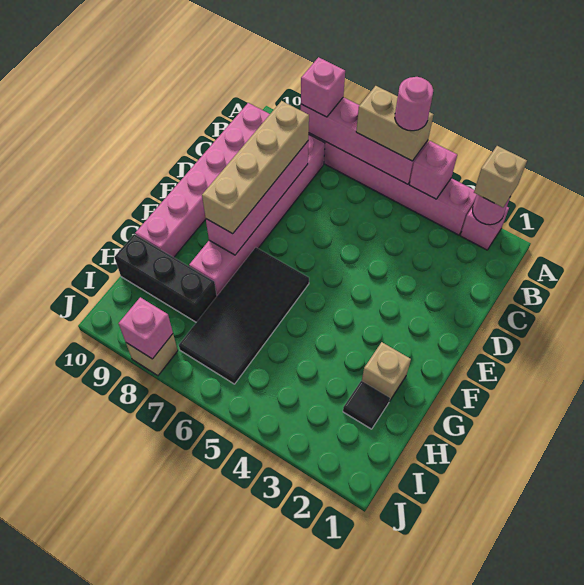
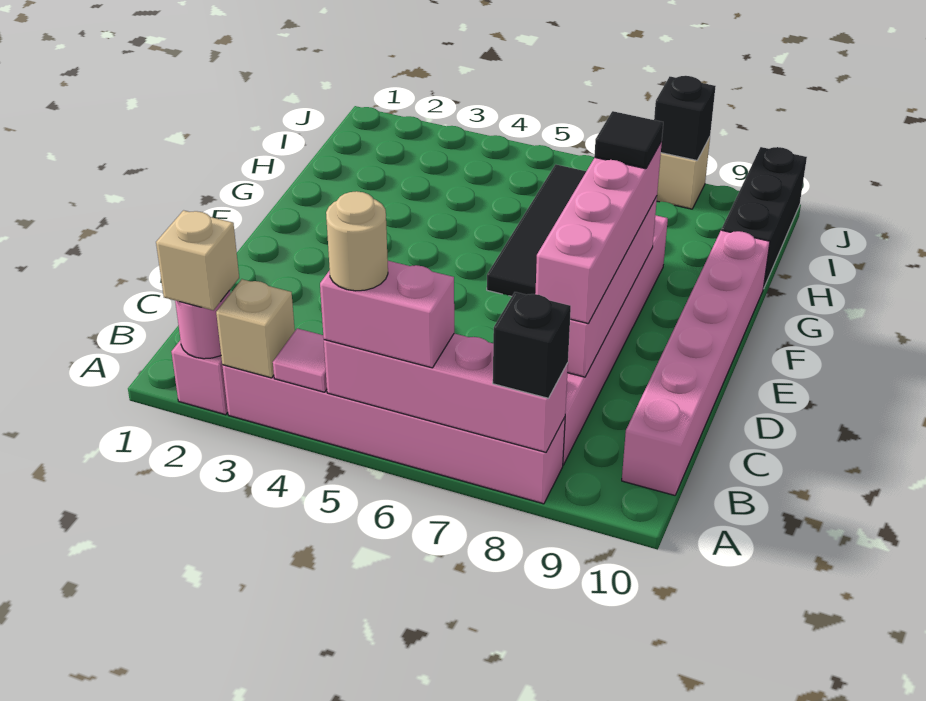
pink 1x1 brick [409,141,457,199] -> pink 1x1 tile [273,328,327,392]
tan 1x2 brick [356,86,434,161] -> pink 1x2 brick [320,261,454,368]
pink 1x1 round brick [395,77,433,131] -> tan 1x1 round brick [326,191,388,291]
pink 1x1 brick [301,57,345,117] -> black 1x1 brick [493,292,571,398]
tan 1x4 brick [202,101,309,234] -> pink 1x4 brick [535,142,662,323]
tan 1x1 brick [362,342,411,401] -> tan 1x1 brick moved to [216,279,295,378]
black 1x1 tile [343,381,390,429] -> black 1x1 tile moved to [594,111,663,169]
black 1x3 brick [114,234,217,322] -> black 1x3 brick turned to [722,147,807,289]
pink 1x1 brick [119,297,173,359] -> black 1x1 brick [654,76,716,160]

